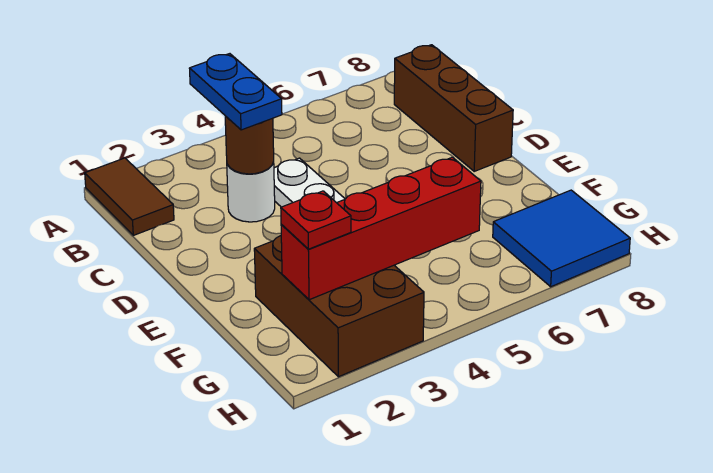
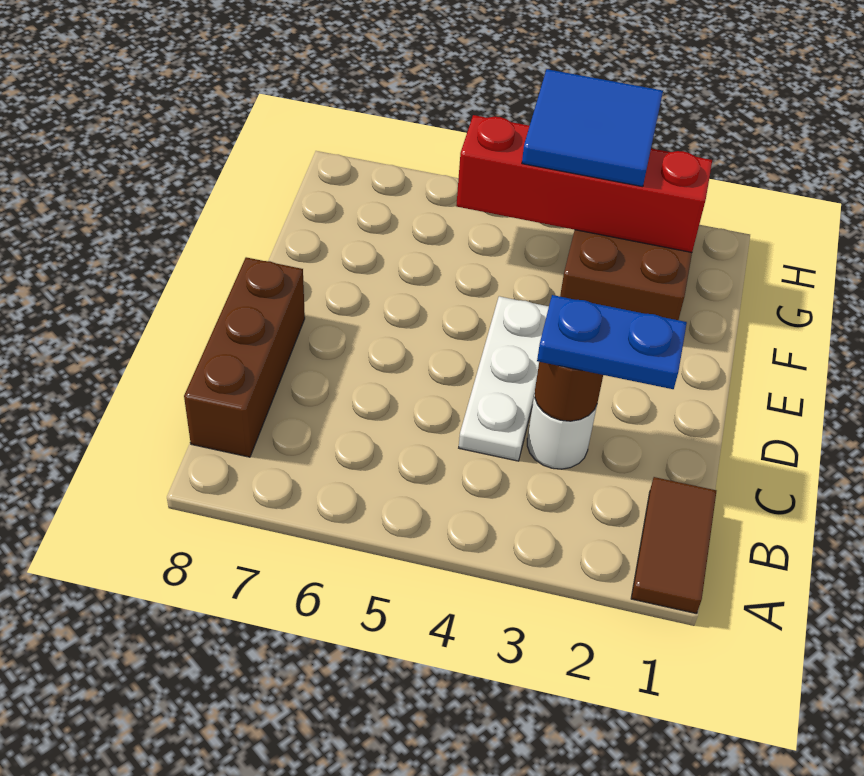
blue 1x2 plate [189,54,282,130] -> blue 1x2 plate turned to [537,295,687,389]
red 1x1 plate [281,191,351,249] -> none
blue 2x2 tile [493,190,630,287] -> blue 2x2 tile moved to [522,69,663,187]

